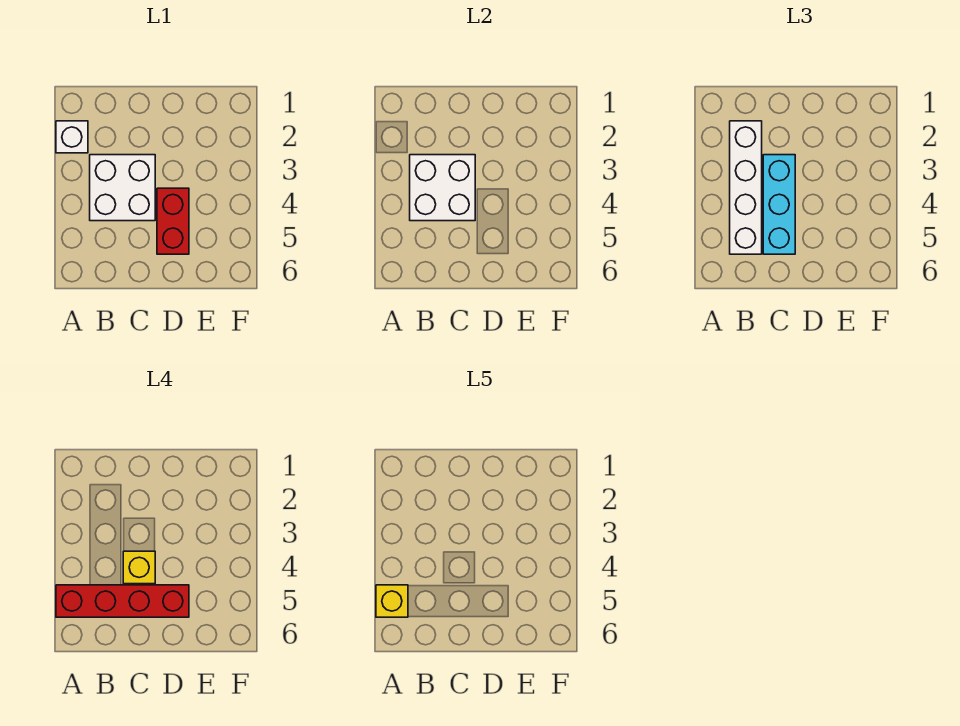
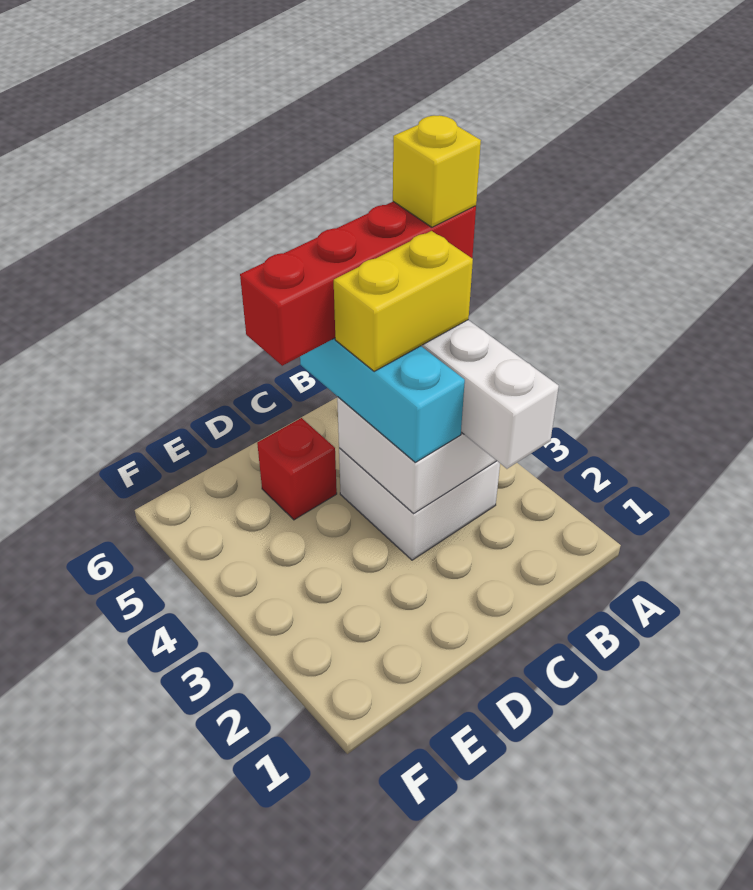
white 1x1 brick [56,121,88,153] -> none
yellow 1x1 brick [123,551,155,584] -> yellow 1x2 brick [334,231,473,371]
red 1x2 brick [157,188,189,254] -> red 1x1 brick [257,418,337,520]

